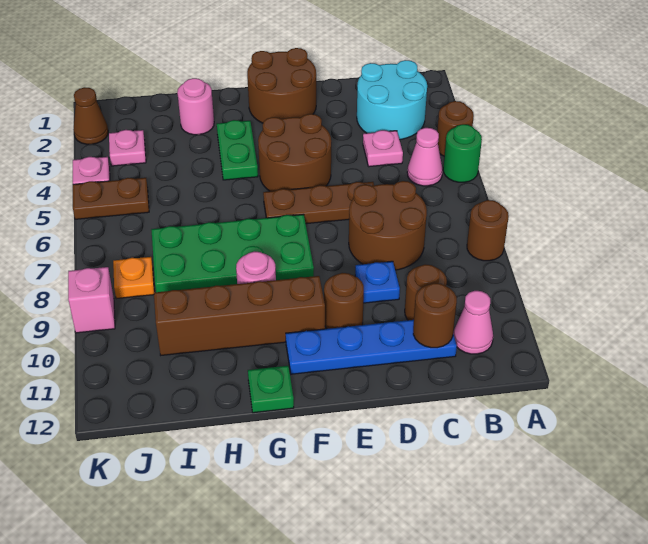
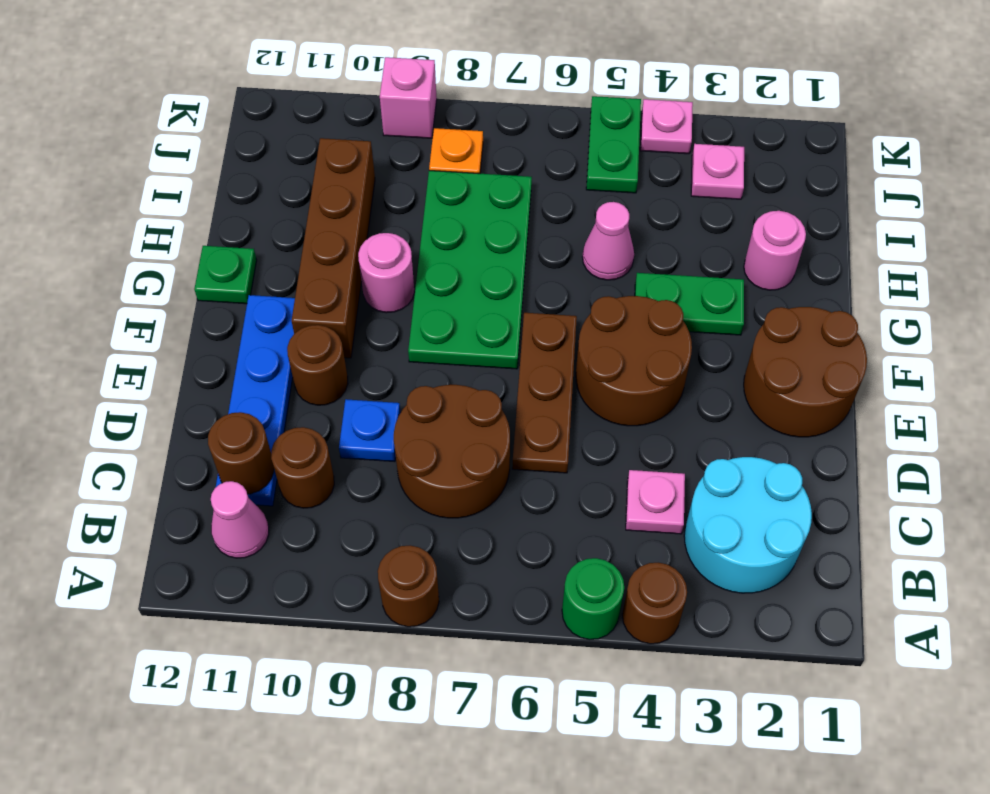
pink 1x1 cone [407,128,443,186] -> pink 1x1 cone moved to [583,202,634,280]
brown 1x2 plate [73,178,149,219] -> green 1x2 plate [586,96,641,193]
brown 1x1 cone [73,87,108,144] -> none

